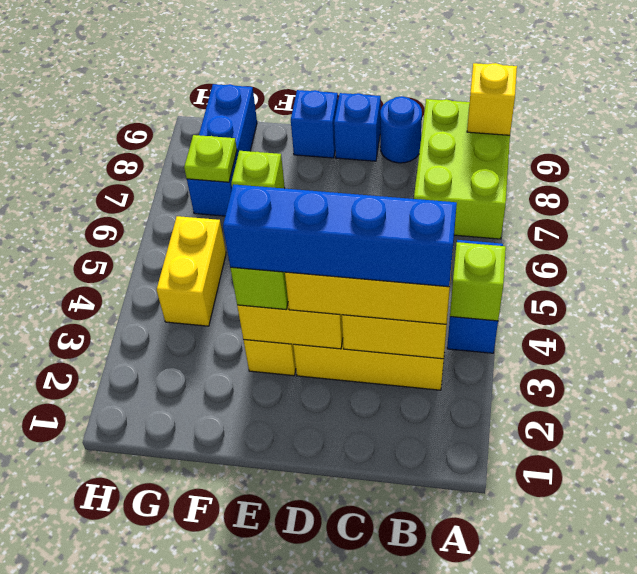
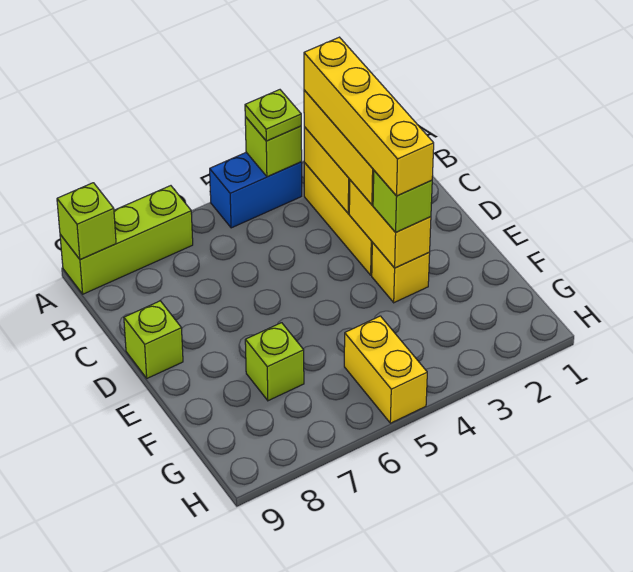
lime 2x3 brick [414,99,510,239] -> lime 1x3 brick [60,186,193,294]
yellow 1x1 brick [467,63,517,135] -> lime 1x1 brick [57,183,116,260]
blue 1x4 brick [223,184,457,287] -> yellow 1x4 brick [304,37,434,196]
blue 1x1 round brick [380,96,422,163] -> none
blue 1x1 brick [334,93,381,161] -> lime 1x1 brick [124,301,183,378]
blue 1x1 brick [291,90,338,158] -> none
yellow 1x2 brick [156,216,226,326] -> yellow 1x2 brick turned to [344,316,427,423]
blue 1x3 brick [187,84,257,216] -> none
lime 1x1 plate [184,135,237,182] -> lime 1x1 plate moved to [245,90,301,141]

